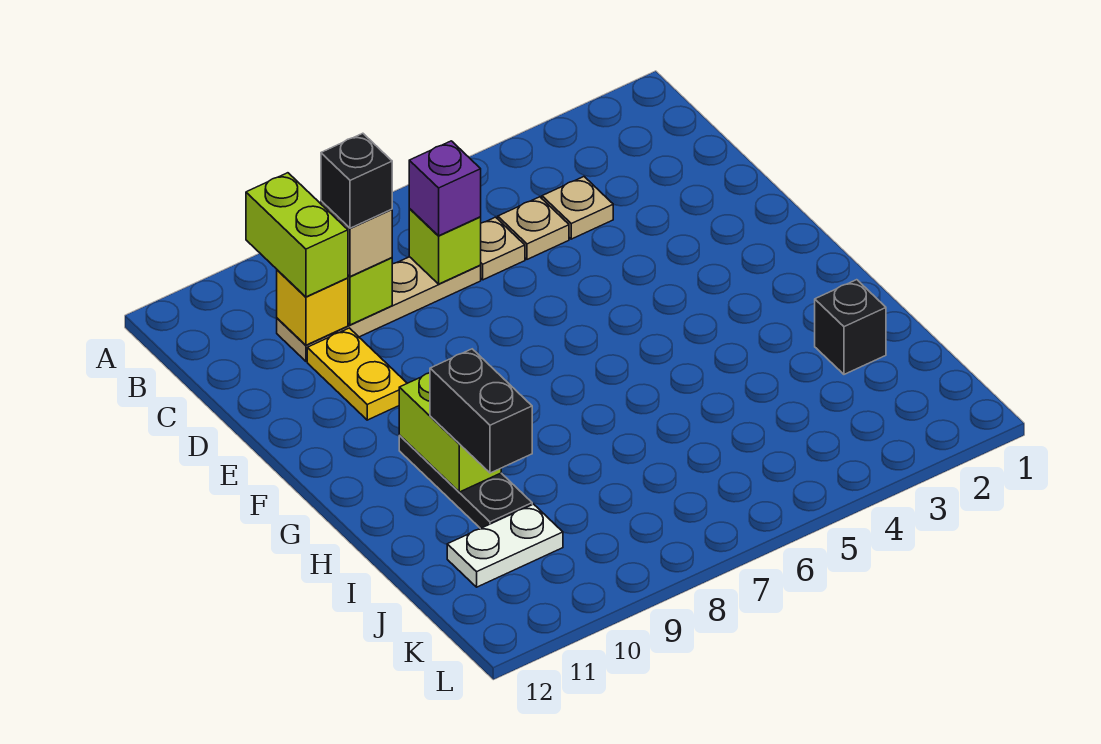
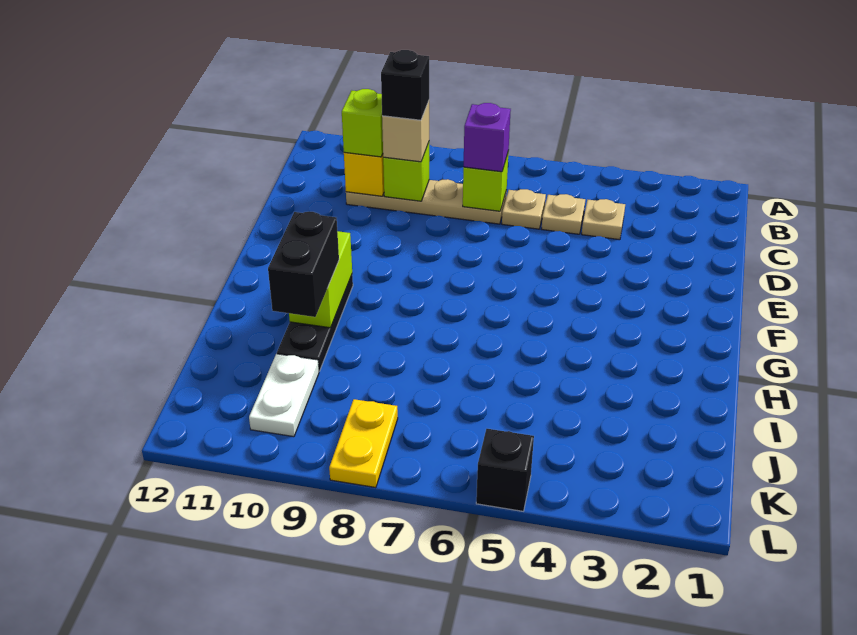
lime 1x2 brick [246,173,348,297] -> lime 1x1 brick [342,89,383,157]
yellow 1x2 plate [307,328,407,420] -> yellow 1x2 plate moved to [329,399,398,488]
black 1x1 brick [815,280,886,374] -> black 1x1 brick moved to [476,429,534,511]
white 1x2 plate [447,504,563,587] -> white 1x2 plate turned to [249,354,319,437]

